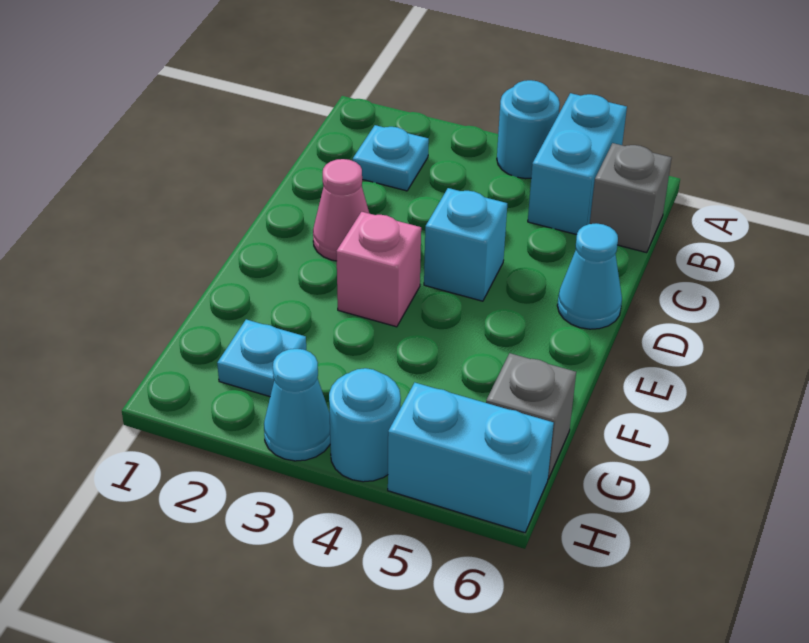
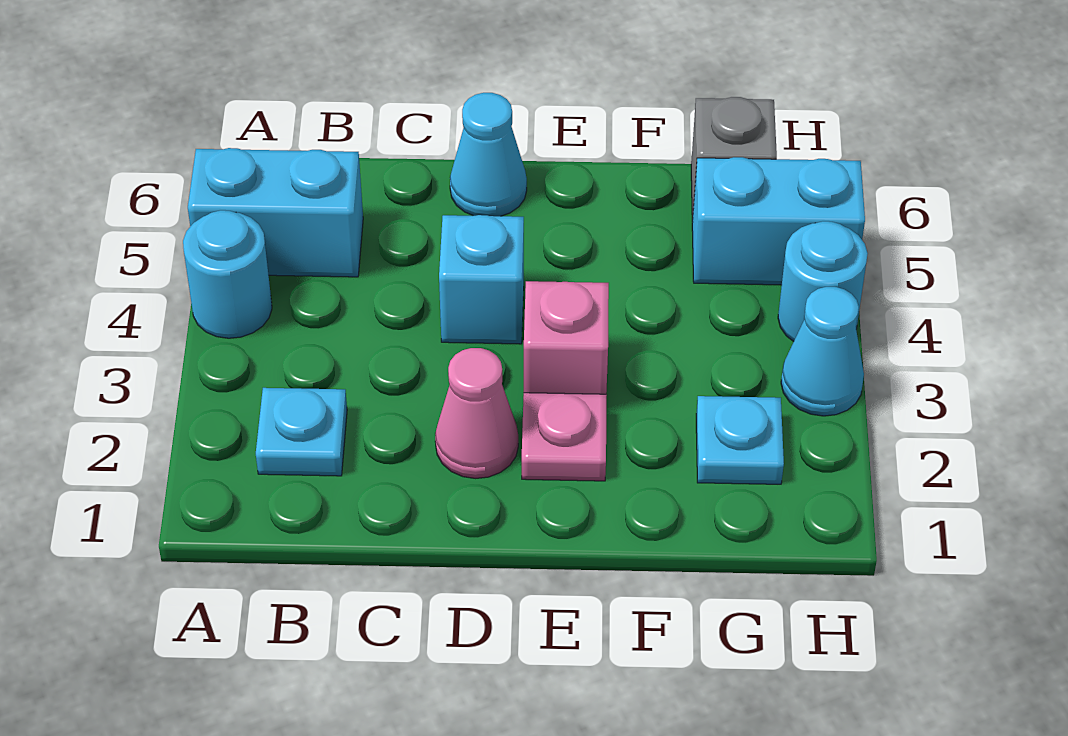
grey 1x1 brick [590,143,672,253] -> none
none -> pink 1x1 plate [522,393,607,481]
cyan 1x2 brick [388,383,554,533] -> cyan 1x2 brick turned to [692,157,865,285]

